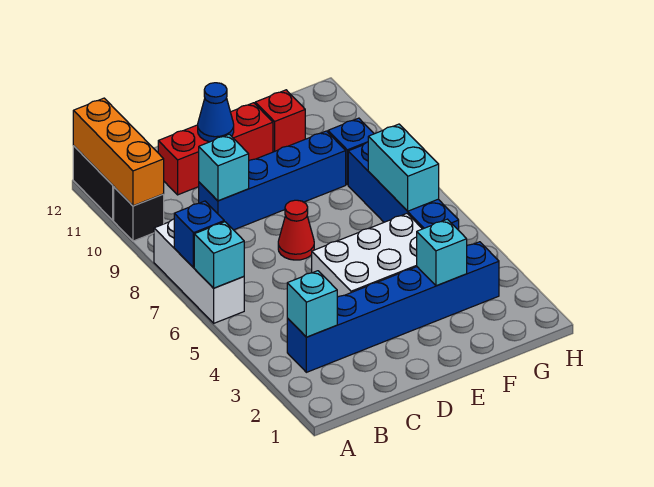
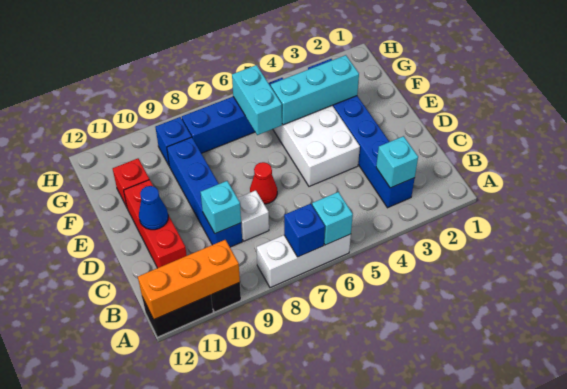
none -> white 1x1 brick [238,190,269,241]
cyan 1x1 brick [417,219,467,286] -> cyan 1x3 brick [271,55,359,125]
cyan 1x2 brick [368,124,439,211] -> cyan 1x2 brick turned to [232,65,282,135]

